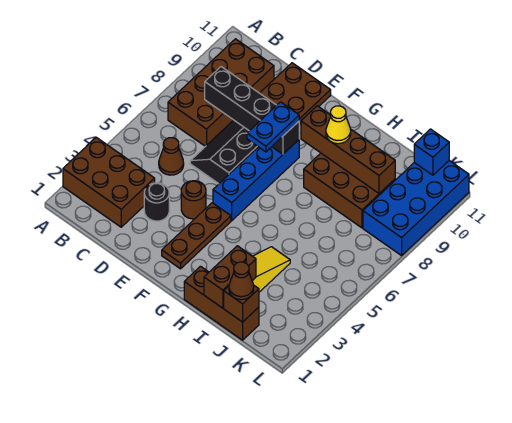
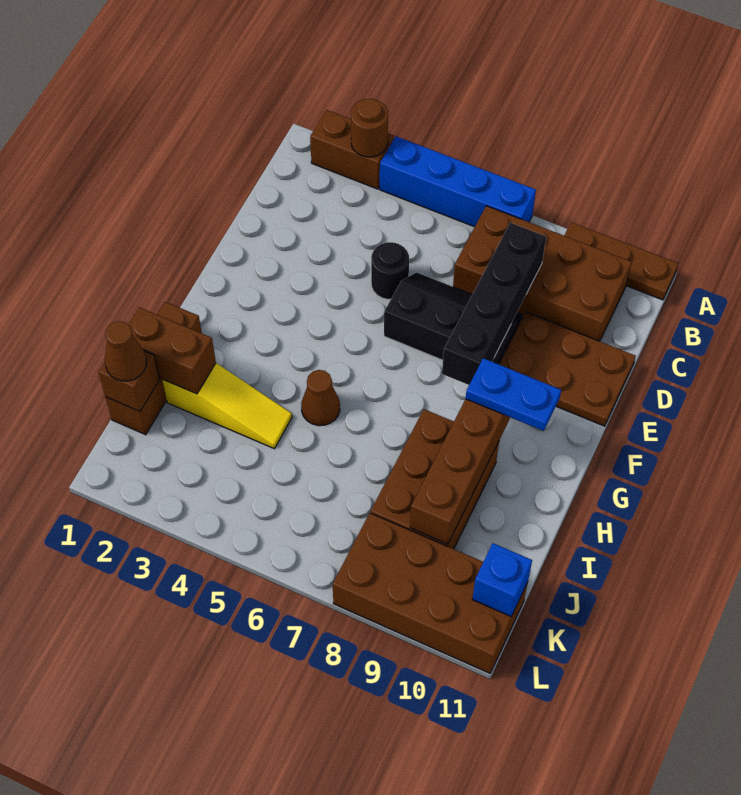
brown 2x3 brick [63,137,155,227] -> brown 1x2 brick [310,110,394,189]
brown 1x1 cone [159,138,184,175] -> brown 1x1 cone moved to [301,370,340,426]
black 1x1 round brick [144,183,169,221] -> black 1x1 round brick moved to [371,242,409,299]
brown 1x1 round brick [181,181,206,219] -> brown 1x1 round brick moved to [351,99,388,157]
brown 1x3 plate [162,203,231,269] -> brown 1x3 plate moved to [564,222,679,300]
blue 1x4 brick [213,140,299,221] -> blue 1x4 brick moved to [380,136,536,227]
blue 1x2 plate [247,102,299,152] -> blue 1x2 plate moved to [466,358,561,431]
yellow 1x1 cone [326,106,351,144] -> none
blue 2x4 brick [363,161,469,256] -> brown 2x4 brick [333,513,528,673]

